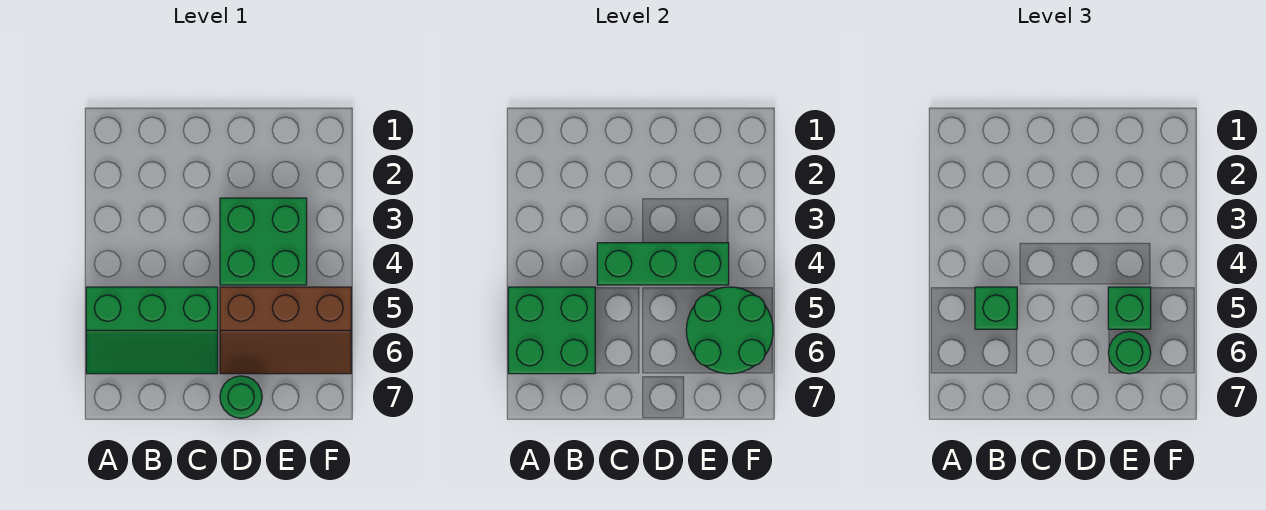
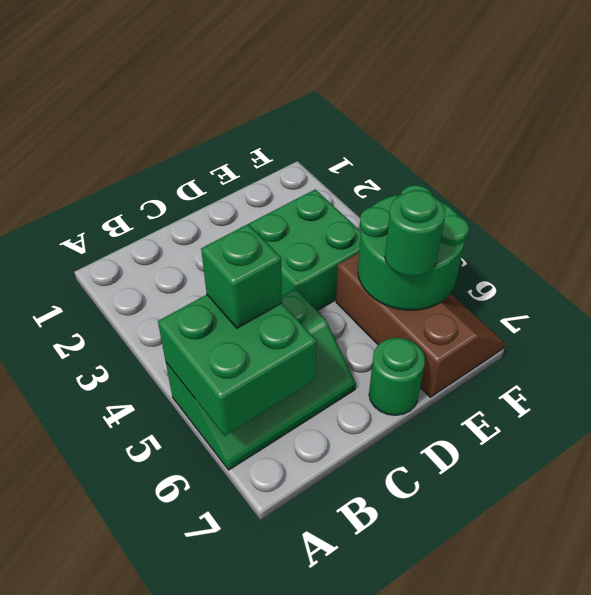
green 1x3 brick [597,243,729,285] -> none
brown 2x3 slope [220,287,351,374] -> brown 2x3 slope turned to [336,253,504,397]
green 1x1 brick [1108,287,1151,329] -> none

